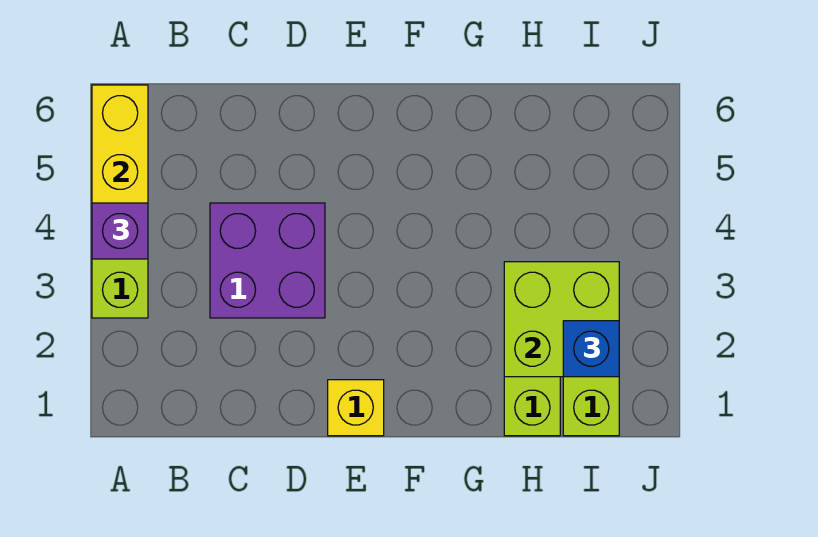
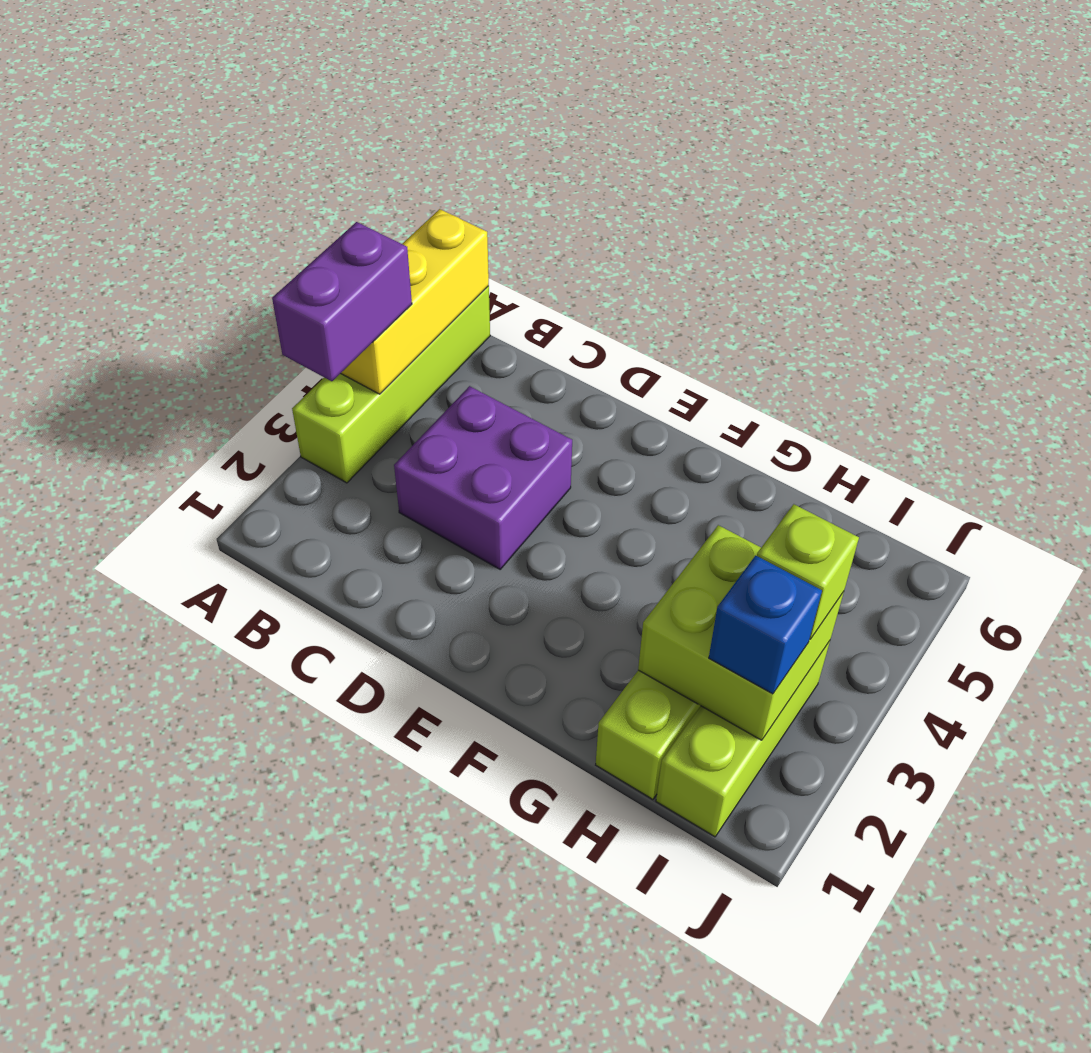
purple 1x1 brick [92,203,148,259] -> purple 1x2 brick [272,222,412,381]
yellow 1x1 brick [328,380,384,436] -> none
none -> lime 1x1 brick [757,504,859,639]

